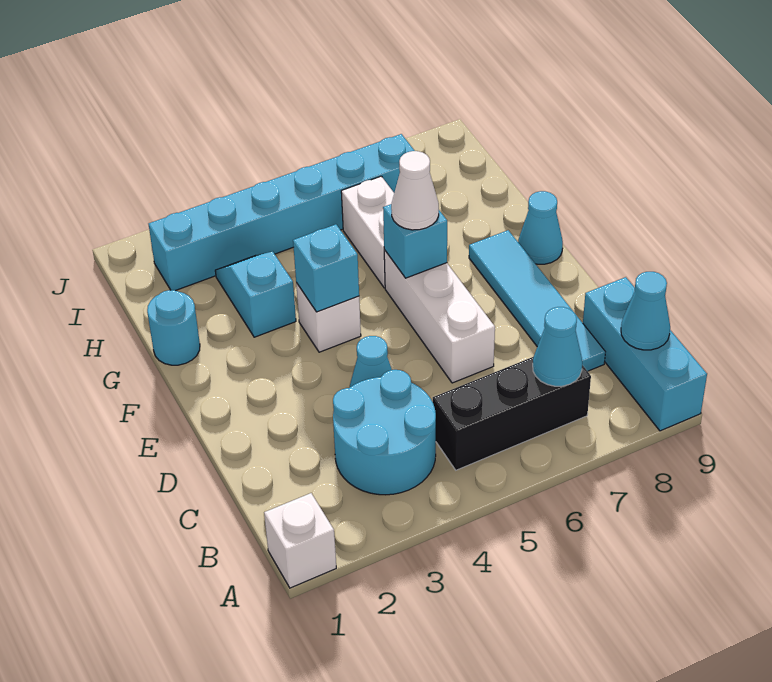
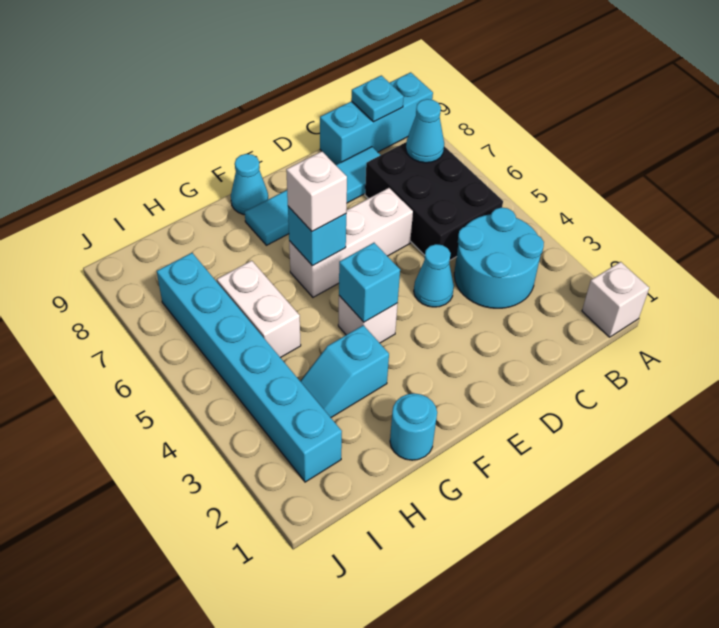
black 1x3 brick [433,357,591,470] -> black 2x3 brick [365,142,503,260]
cyan 1x1 cone [621,272,670,350] -> cyan 1x1 plate [351,76,404,122]
white 1x1 cone [391,151,439,230] -> white 1x1 brick [286,151,347,231]
white 1x2 brick [341,176,394,288] -> white 1x2 brick turned to [217,261,301,358]

